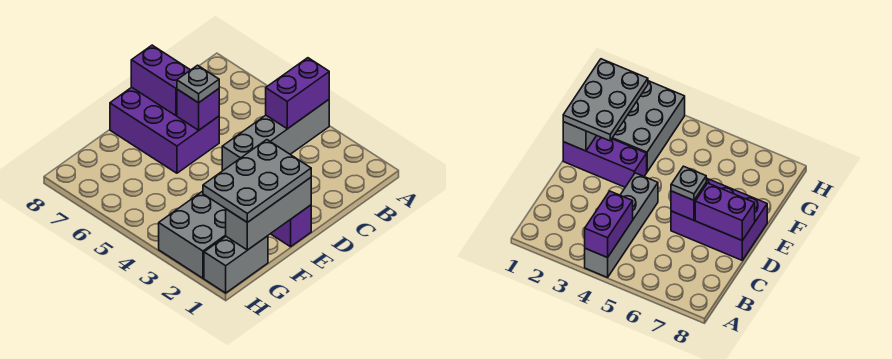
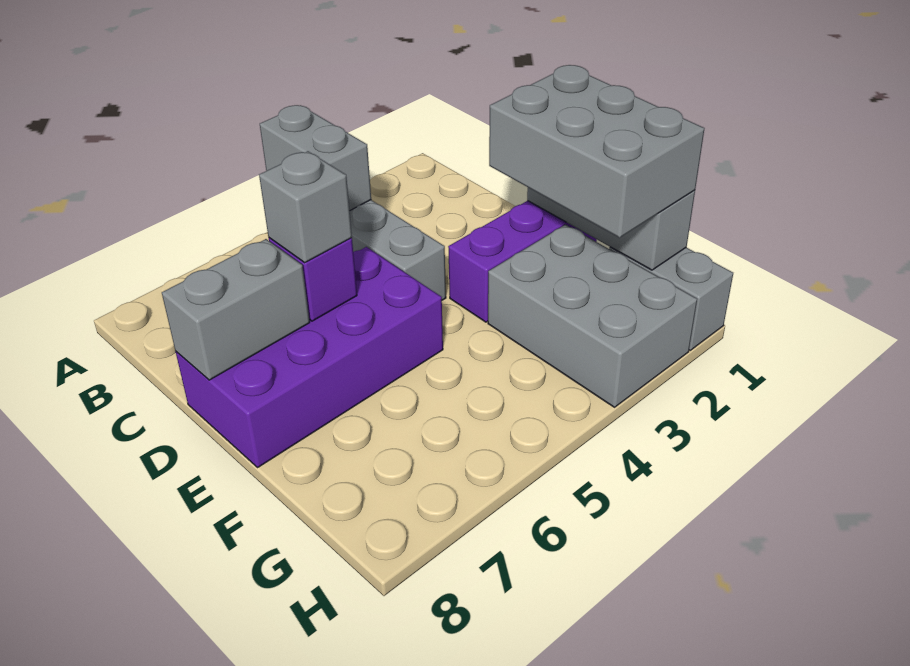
purple 1x2 brick [266,58,329,129] -> grey 1x2 brick [260,105,371,211]
purple 2x3 brick [110,87,219,173] -> purple 2x4 brick [176,247,443,467]
grey 1x1 plate [177,65,219,103] -> grey 1x1 brick [259,151,352,263]
purple 1x2 brick [131,45,190,116] -> grey 1x2 brick [162,239,310,380]
grey 2x3 plate [203,140,311,222] -> grey 2x3 brick [489,65,705,238]

